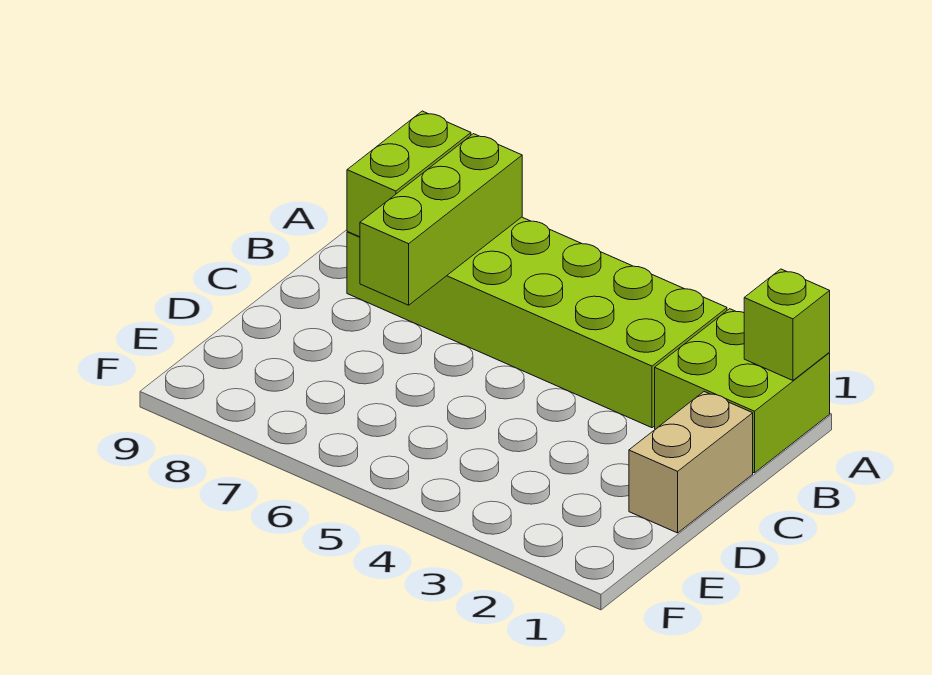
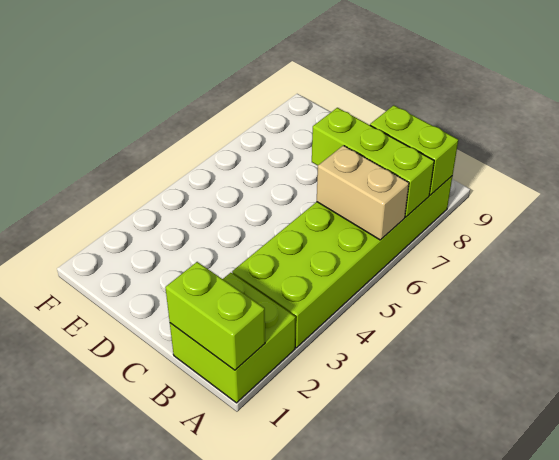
lime 1x1 brick [744,269,830,380] -> lime 1x2 brick [165,262,265,370]
tan 1x2 brick [629,392,753,533] -> tan 1x2 brick moved to [317,145,409,240]

